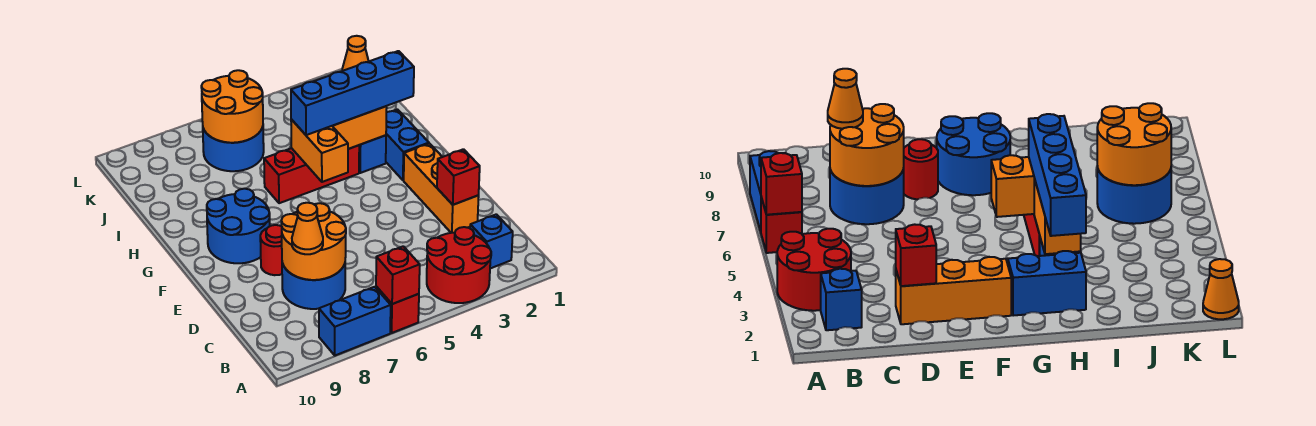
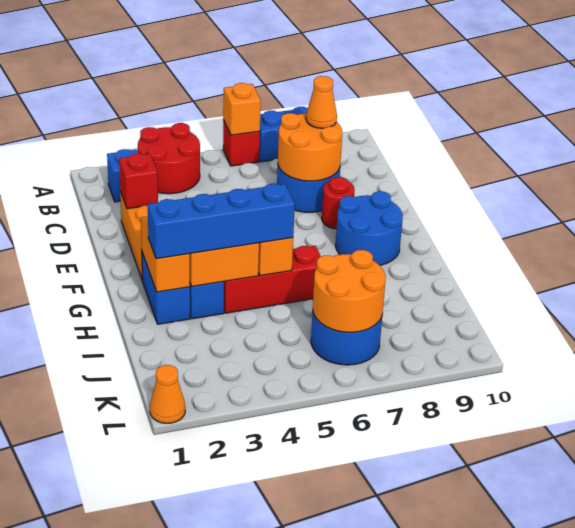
red 1x1 brick [376,246,420,304] -> orange 1x1 brick [223,83,261,135]
none -> orange 1x2 brick [141,216,190,292]

